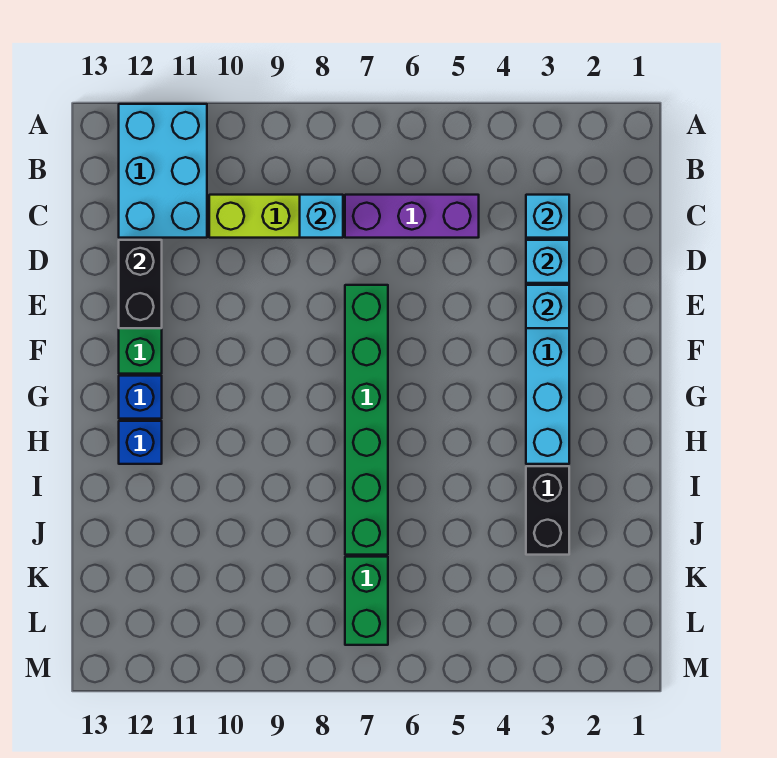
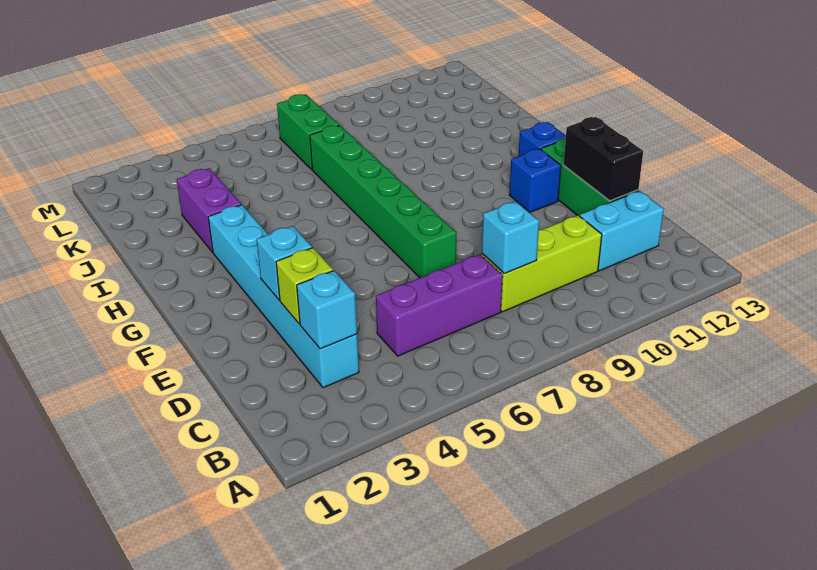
cyan 2x3 brick [119,104,207,238] -> cyan 1x2 brick [580,191,664,271]
cyan 1x1 brick [526,240,569,283] -> lime 1x1 brick [276,248,333,324]
blue 1x1 brick [119,421,162,464] -> blue 1x1 brick moved to [509,149,561,212]
black 1x2 brick [526,466,569,555] -> purple 1x2 brick [177,168,241,252]

